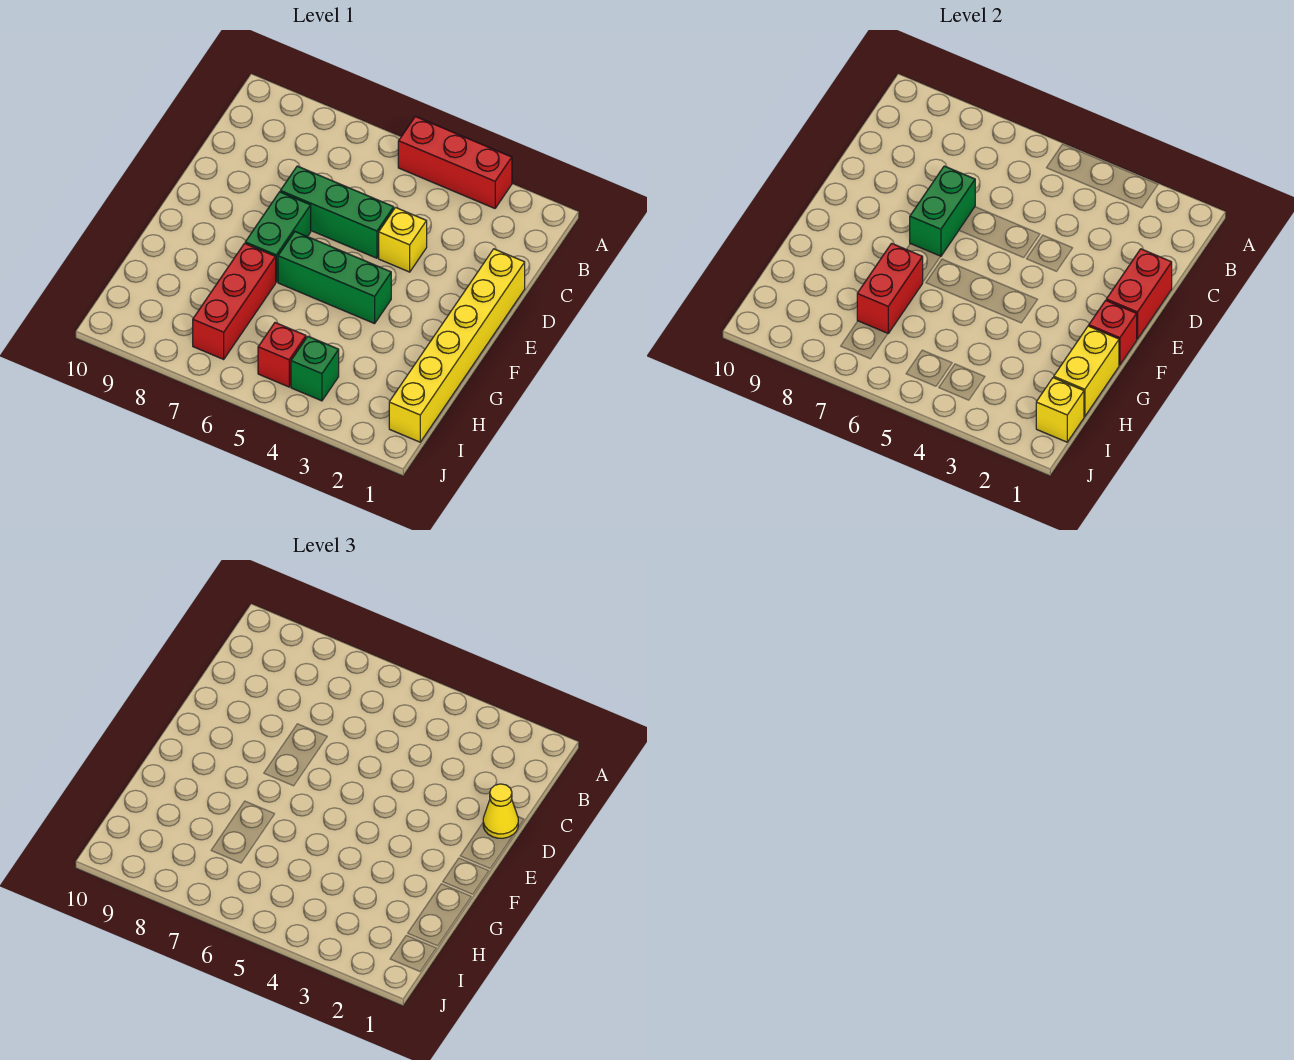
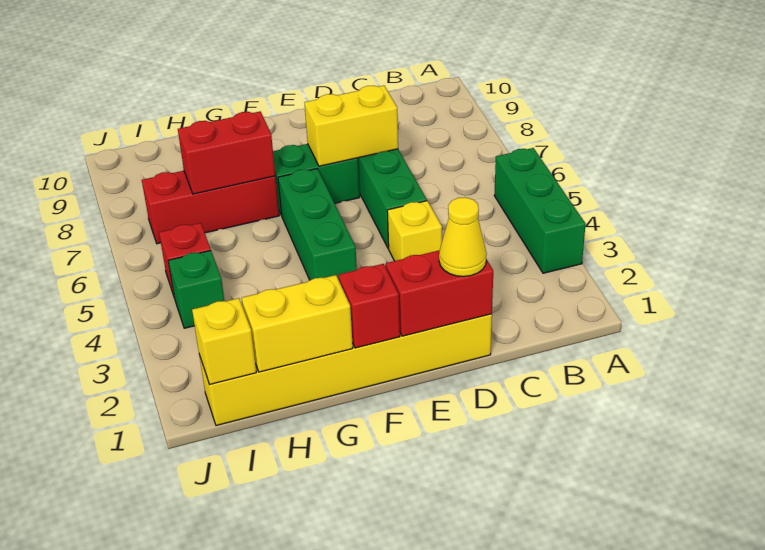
red 1x3 brick [398,116,512,208] -> green 1x3 brick [494,148,586,273]
green 1x2 brick [910,166,975,256] -> yellow 1x2 brick [304,85,398,166]

